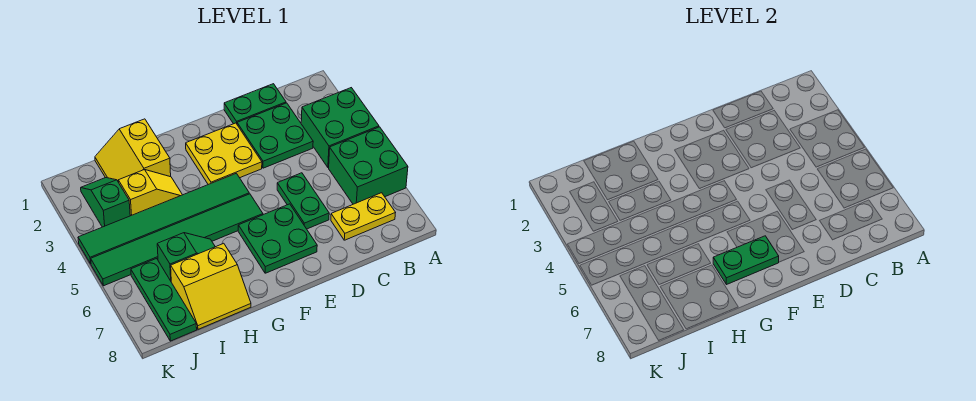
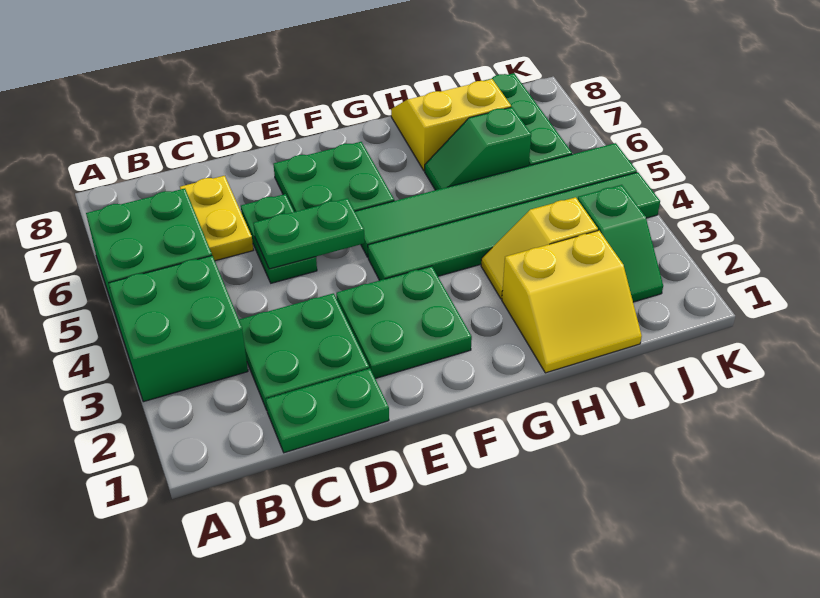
yellow 1x2 plate [331,193,395,240] -> yellow 1x2 plate turned to [180,176,253,261]
yellow 2x2 plate [186,123,262,185] -> green 2x2 plate [336,266,472,379]
green 1x2 plate [713,236,779,285] -> green 1x2 plate moved to [253,198,365,269]
yellow 2x2 slope [95,119,171,181] -> yellow 2x2 slope turned to [502,231,642,373]

